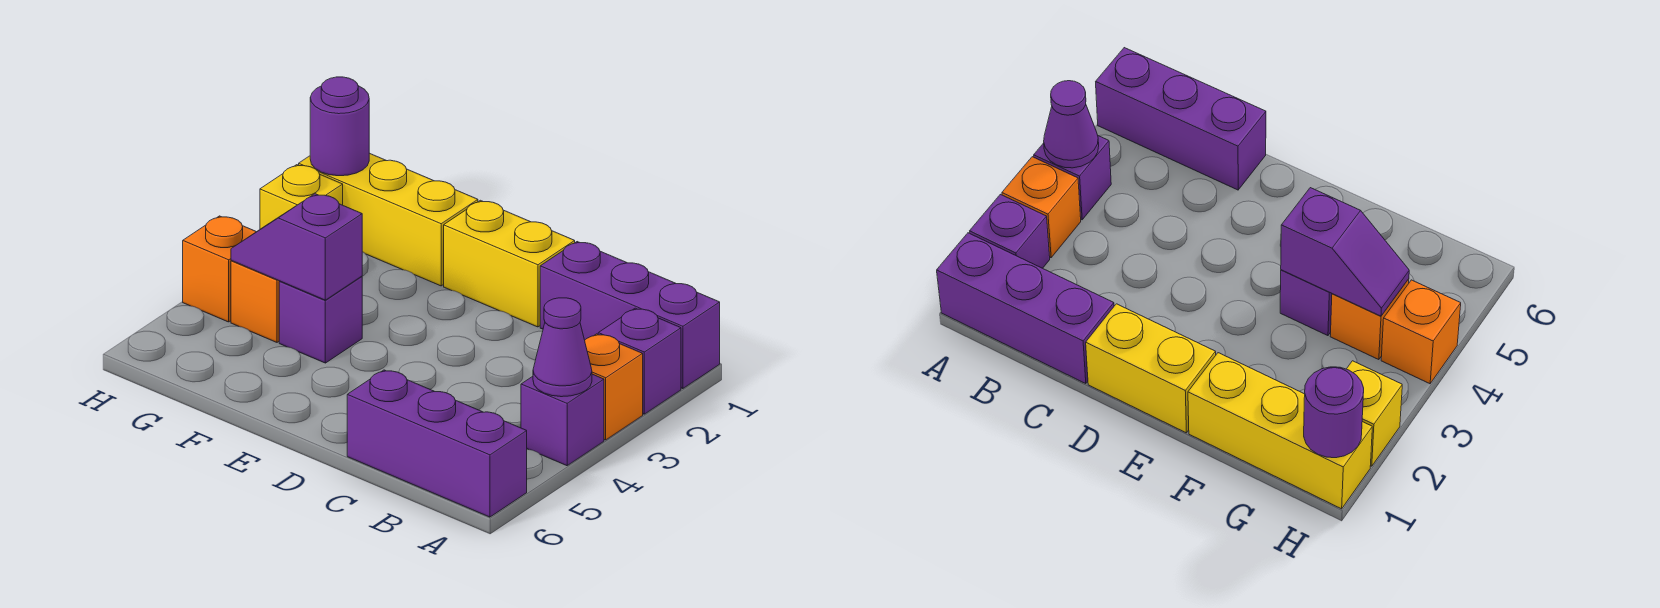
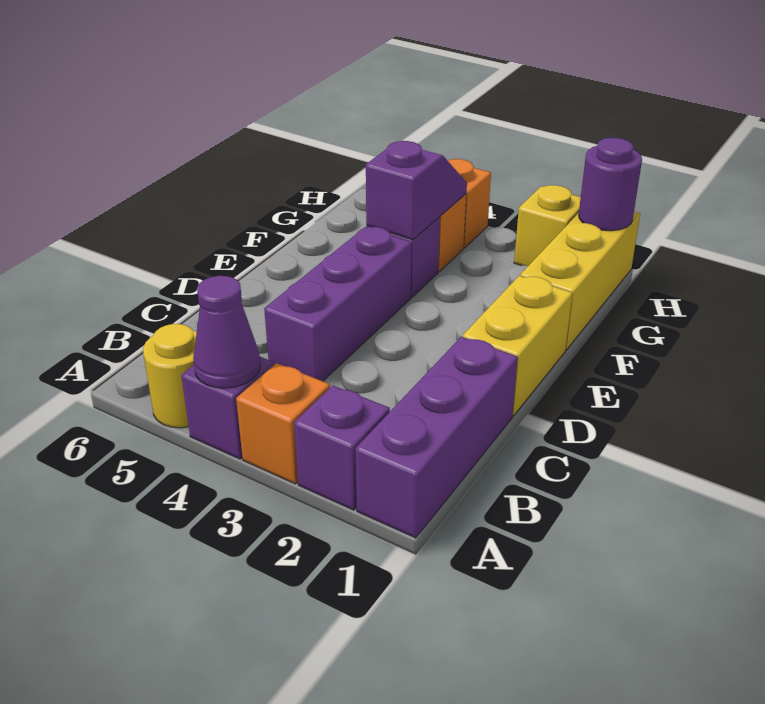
none -> yellow 1x1 round brick [143,324,197,428]
purple 1x3 brick [347,370,527,517] -> purple 1x3 brick moved to [264,227,412,381]

